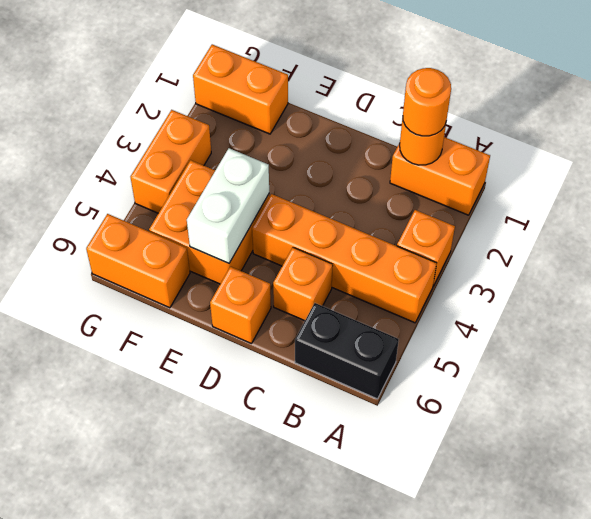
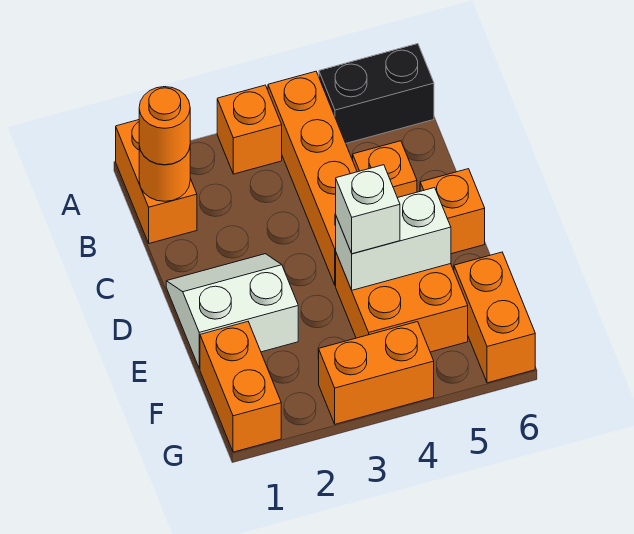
black 1x2 brick [295,303,399,399] -> black 1x2 brick turned to [319,44,434,143]
none -> white 2x2 slope [166,254,298,369]
none -> white 1x1 brick [336,165,400,254]

